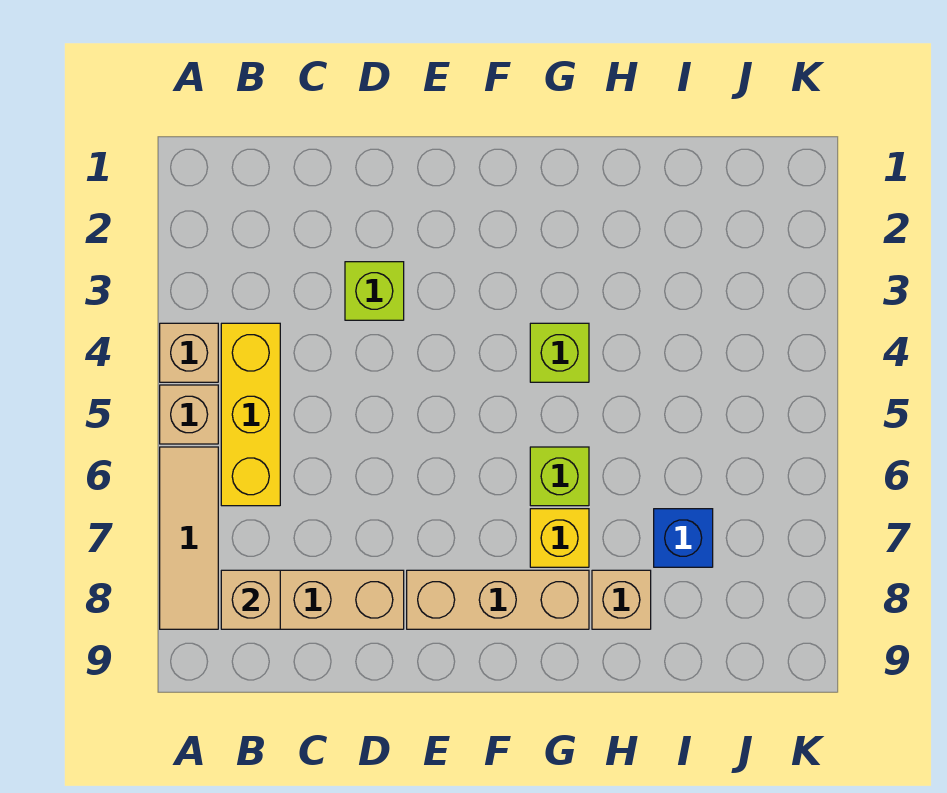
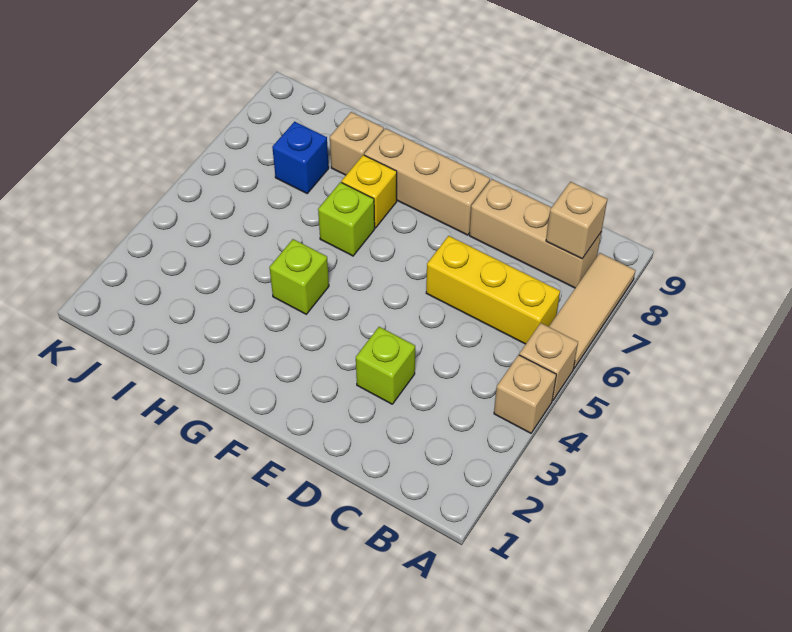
yellow 1x3 brick [221,323,280,506] -> yellow 1x3 brick turned to [426,236,560,344]

